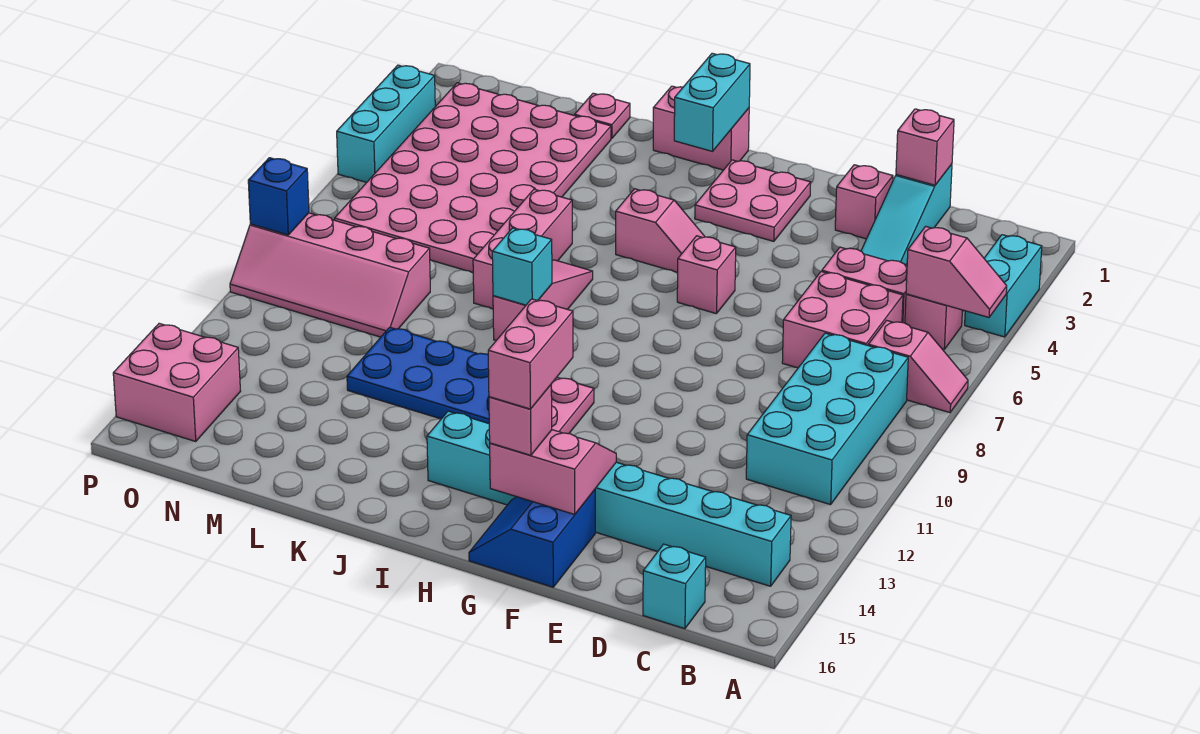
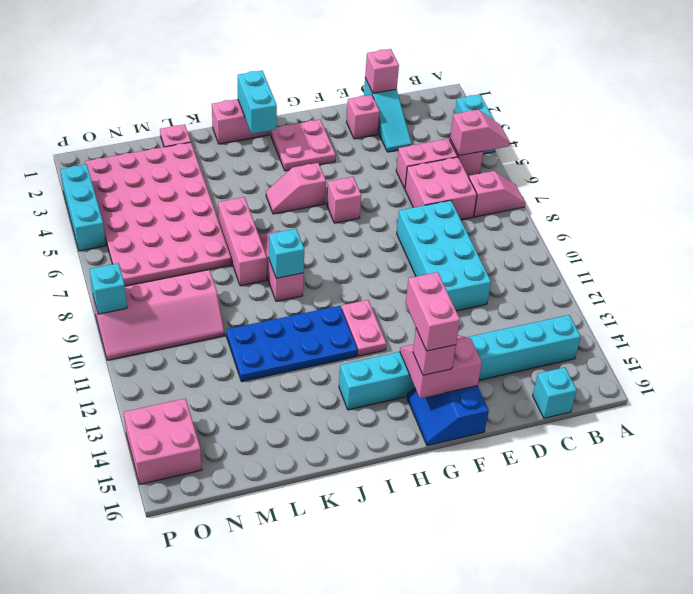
cyan 2x4 brick [746,333,908,505] -> cyan 2x4 brick moved to [397,200,491,311]
pink 1x2 slope [616,189,705,273] -> pink 1x2 slope turned to [266,163,326,214]
blue 1x1 brick [248,158,309,235] -> cyan 1x1 brick [90,263,127,314]

